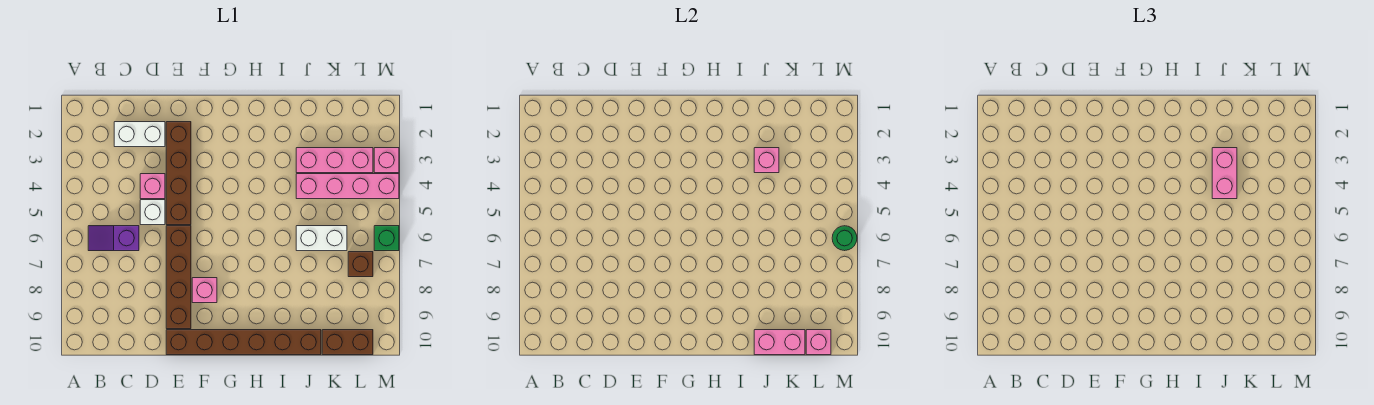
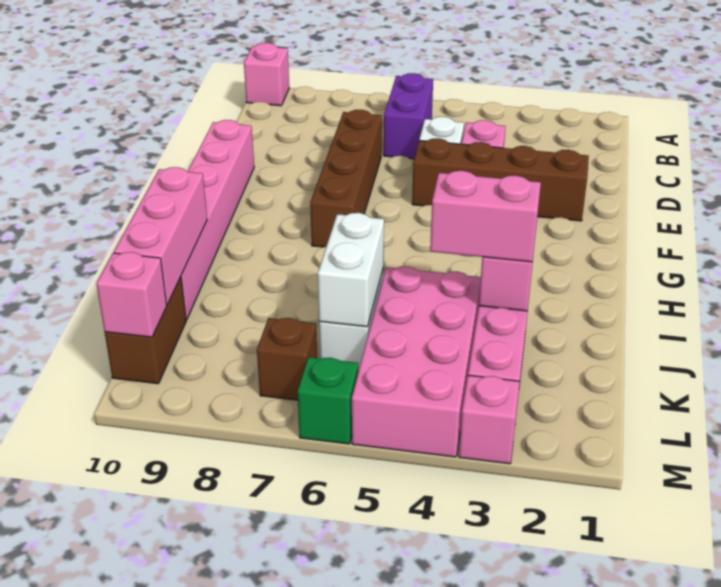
purple 1x2 slope [88,226,139,251] -> purple 1x2 brick [384,73,433,159]
white 1x2 brick [114,122,165,147] -> white 1x2 brick moved to [318,213,384,327]
brown 1x4 brick [166,226,191,329] -> brown 1x4 brick turned to [310,110,382,247]
brown 1x6 brick [166,330,321,355] -> pink 1x6 brick [181,120,254,320]
pink 1x1 brick [192,278,217,303] -> pink 1x1 brick moved to [244,43,289,106]
pink 1x4 brick [296,174,399,199] -> pink 2x4 brick [352,266,481,457]
pink 1x2 brick [754,330,805,355] -> pink 1x3 brick [114,167,207,305]
green 1x1 round brick [832,226,857,251] -> none

